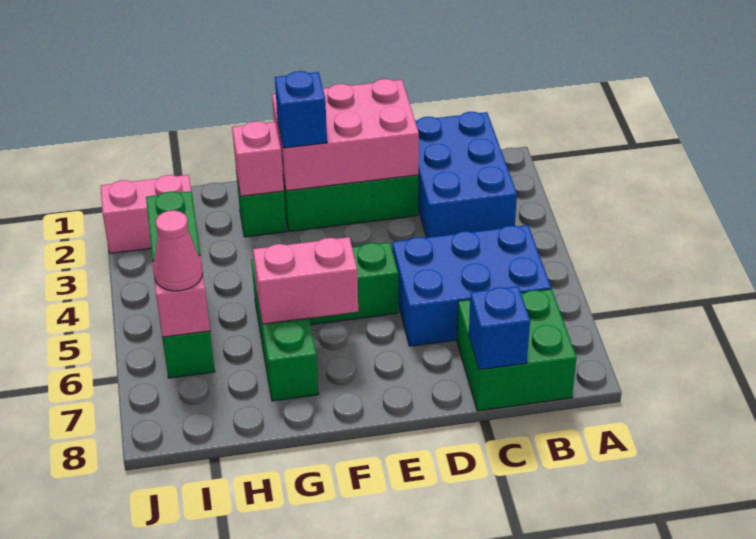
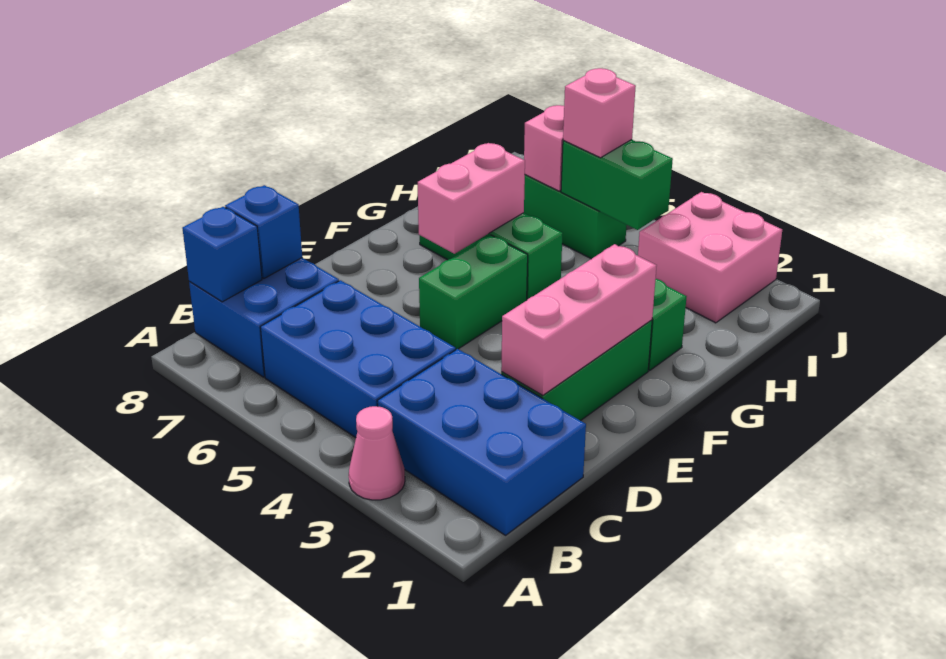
blue 2x3 brick [392,225,551,346] -> blue 2x3 brick turned to [260,280,456,437]
green 2x2 brick [457,289,577,411] -> blue 2x2 brick [189,258,339,377]
pink 2x3 brick [272,79,419,191] -> pink 1x3 brick [501,244,657,395]
blue 1x1 brick [275,71,327,148] -> blue 1x1 brick moved to [182,207,262,302]
pink 1x1 brick [232,121,284,196] -> pink 1x1 brick moved to [563,68,636,158]
pink 1x2 brick [101,175,191,253] -> pink 2x2 brick [638,192,782,323]
pink 1x1 cone [153,210,203,291] -> pink 1x1 cone moved to [349,406,405,500]

